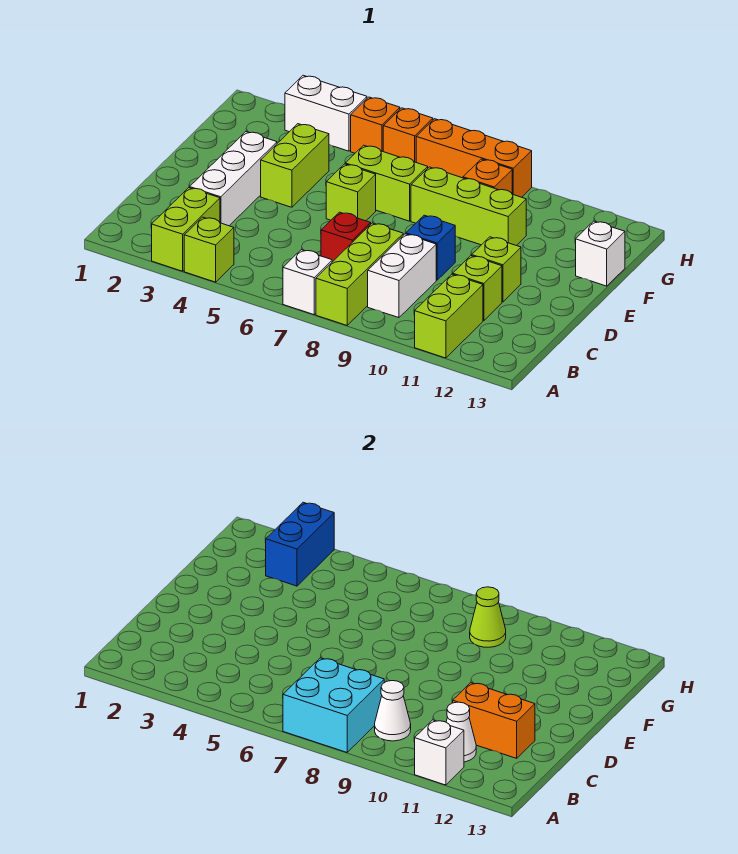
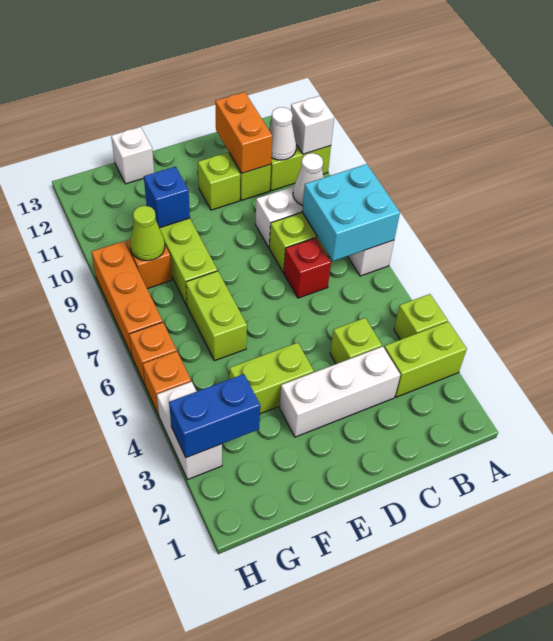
blue 1x1 brick [406,215,455,280] -> blue 1x1 brick moved to [144,167,190,228]
lime 1x1 brick [326,164,376,221] -> lime 1x1 brick moved to [330,318,382,364]

